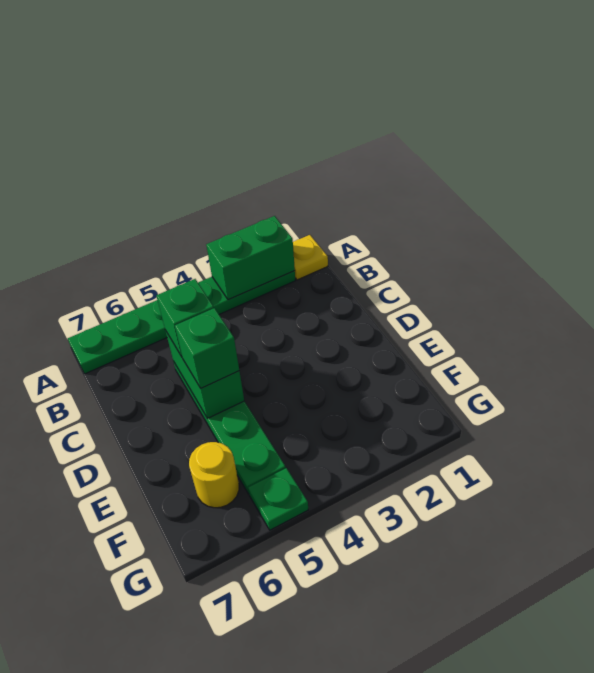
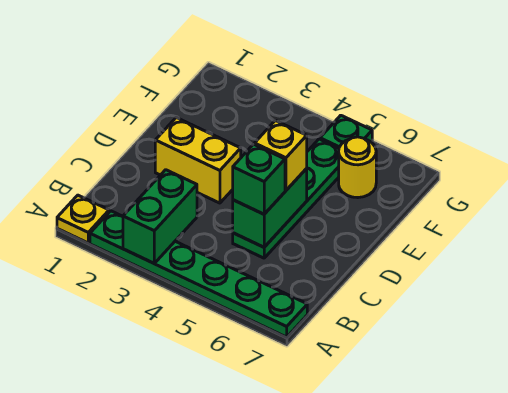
green 1x2 brick [206,216,295,300] -> green 1x2 brick turned to [123,170,197,263]
none -> yellow 1x2 brick [155,118,241,203]
green 1x1 brick [175,308,239,388] -> yellow 1x1 brick [255,121,307,190]

